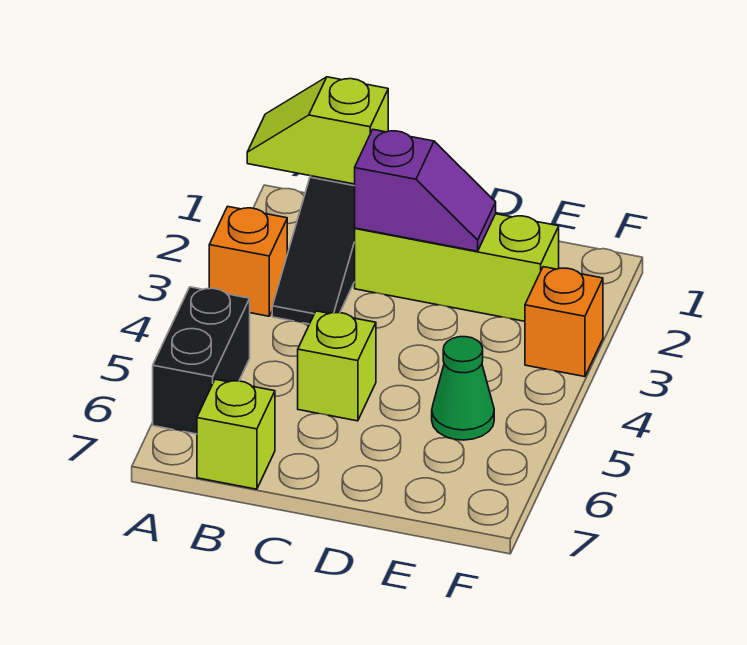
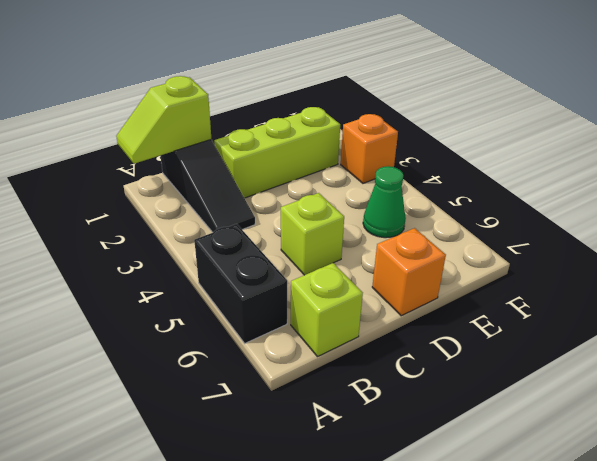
orange 1x1 brick [209,206,287,316] -> orange 1x1 brick moved to [372,228,446,316]
purple 1x2 slope [355,130,496,251] -> none

